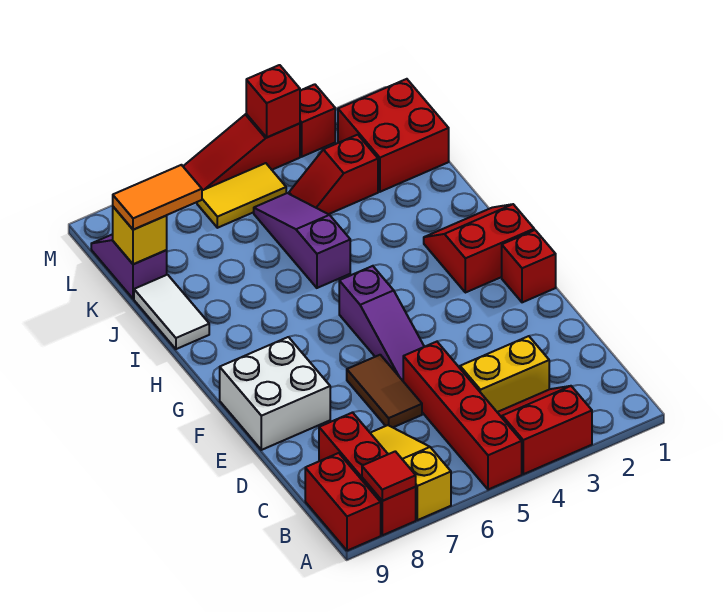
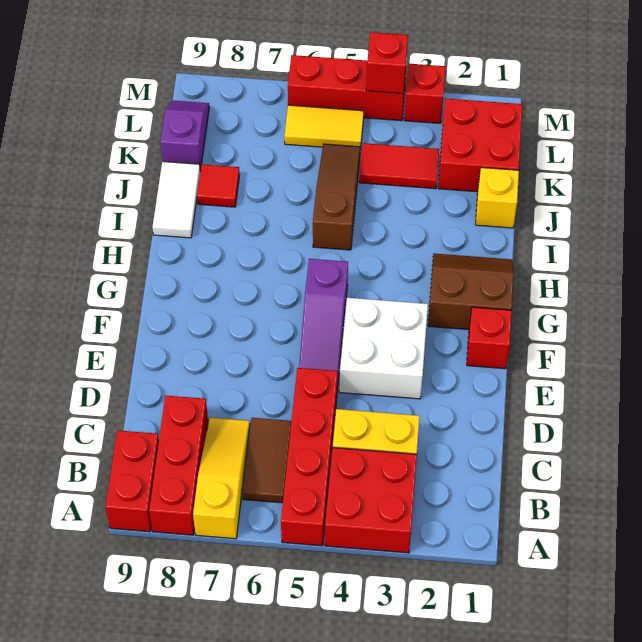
red 2x2 slope [497,386,592,474] -> red 2x2 brick [325,448,417,553]
red 1x1 tile [362,451,416,501] -> red 1x1 tile moved to [197,164,239,207]
brown 1x2 tile [347,355,422,427] -> brown 1x2 tile moved to [243,418,291,503]
white 2x2 brick [220,337,330,450] -> white 2x2 brick moved to [339,298,428,399]
red 2x2 slope [424,204,534,293] -> brown 2x2 slope [428,254,514,330]
purple 1x3 slope [254,193,350,288] -> brown 1x3 slope [313,144,361,250]
red 1x2 slope [289,135,378,214] -> red 1x2 tile [359,143,439,189]
orange 1x2 tile [113,165,202,230] -> none
yellow 1x1 brick [113,207,167,264] -> yellow 1x1 brick moved to [476,168,519,228]
red 1x3 slope [183,114,300,190] -> red 1x3 brick [288,55,406,121]

